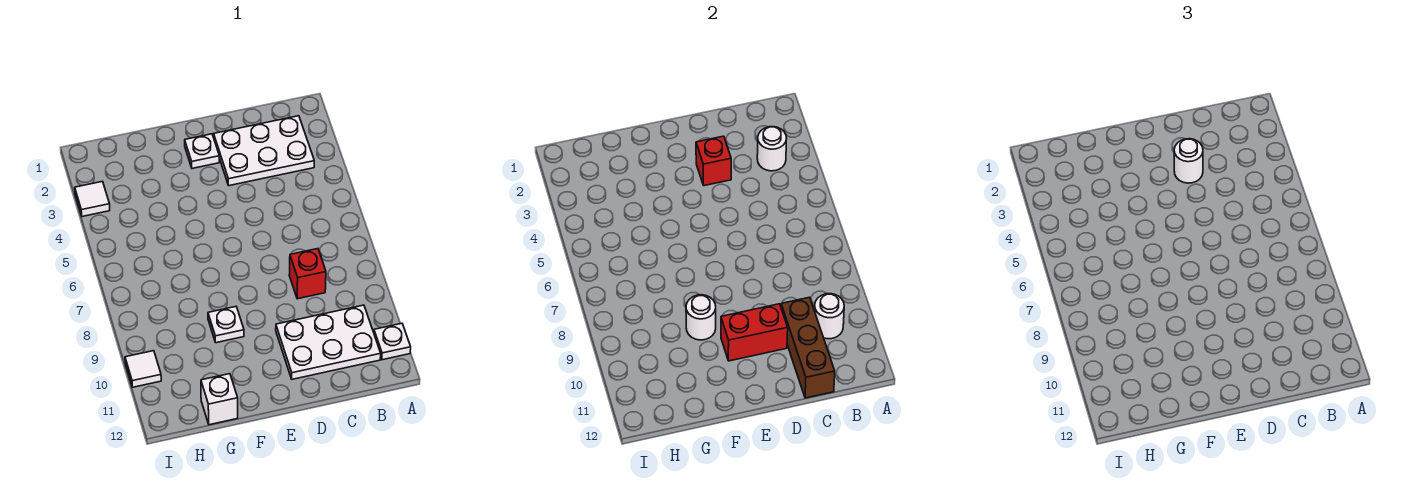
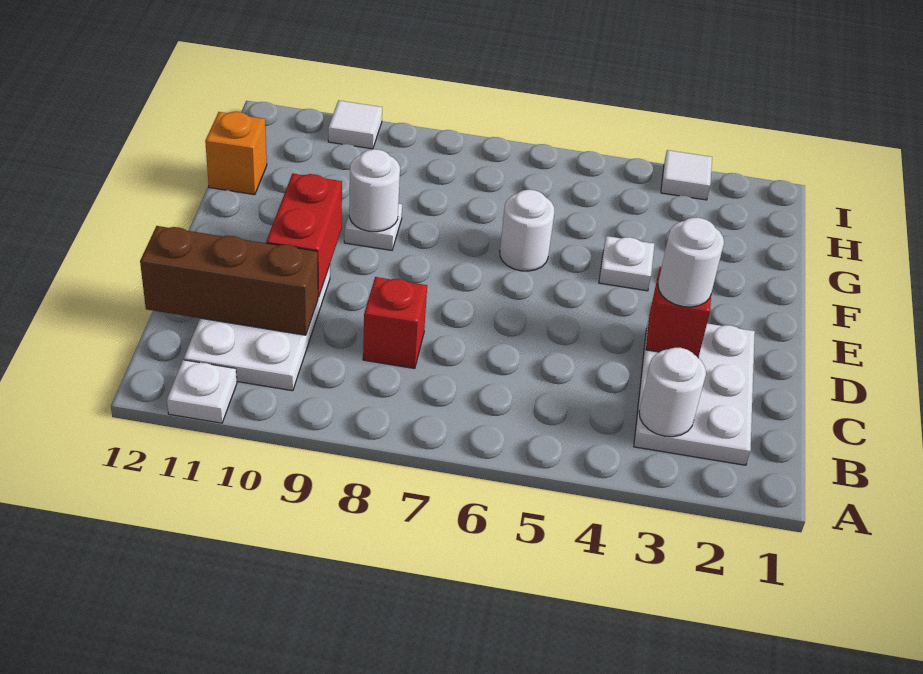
white 1x1 round brick [814,294,844,339] -> white 1x1 round brick moved to [500,190,554,271]
white 1x1 plate [185,134,219,168] -> white 1x1 plate moved to [599,236,654,291]
white 1x1 brick [201,374,238,425] -> orange 1x1 brick [205,112,267,195]

